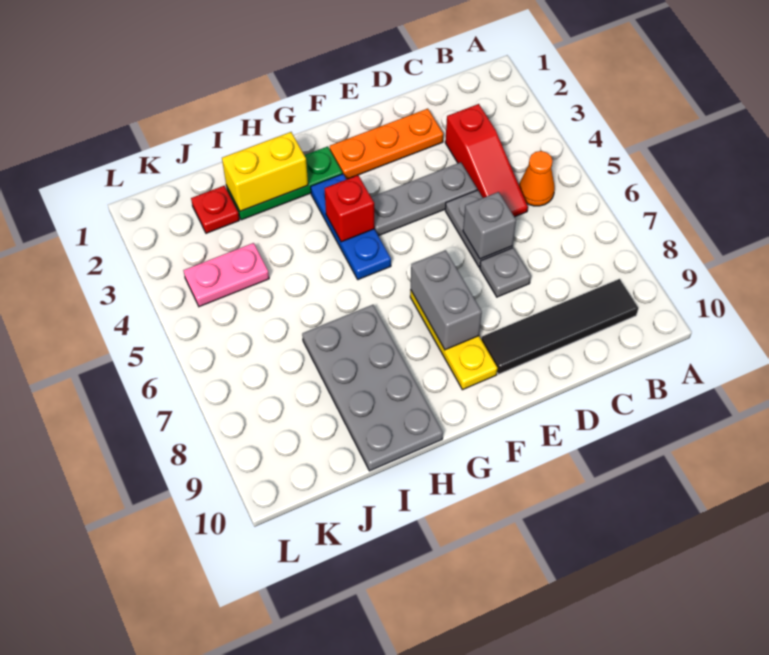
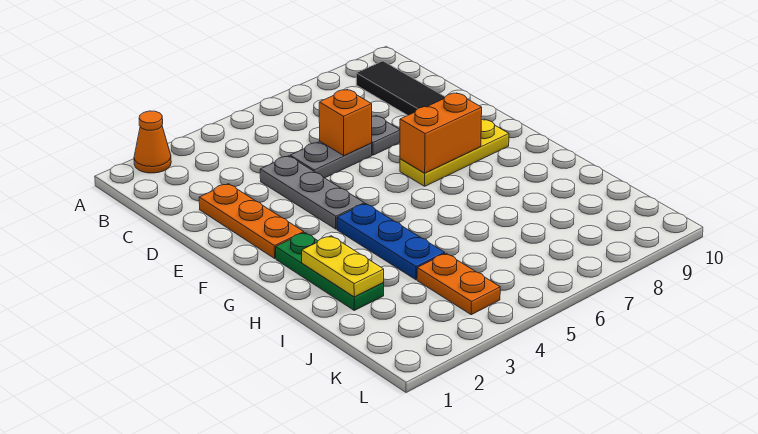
orange 1x1 cone [519,151,555,206] -> orange 1x1 cone moved to [134,111,171,173]
red 1x3 slope [445,104,528,217] -> none
grey 1x1 brick [463,192,516,259] -> orange 1x1 brick [319,89,372,156]
grey 1x2 brick [411,250,482,350] -> orange 1x2 brick [400,93,482,173]
blue 1x3 plate [311,174,391,280] -> blue 1x3 plate turned to [337,204,445,280]
red 1x1 brick [324,175,374,242] -> none
yellow 1x2 brick [222,132,308,211] -> yellow 1x2 plate [302,236,384,297]
grey 2x4 plate [302,305,443,471] -> none
red 1x1 plate [191,186,239,233] -> none
pink 1x2 plate [183,243,269,307] -> orange 1x2 plate [417,253,500,315]

